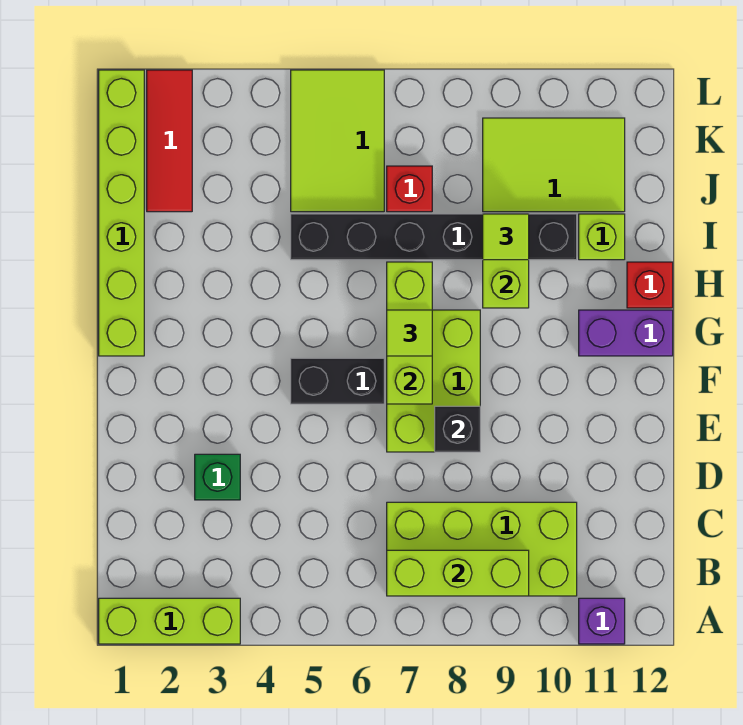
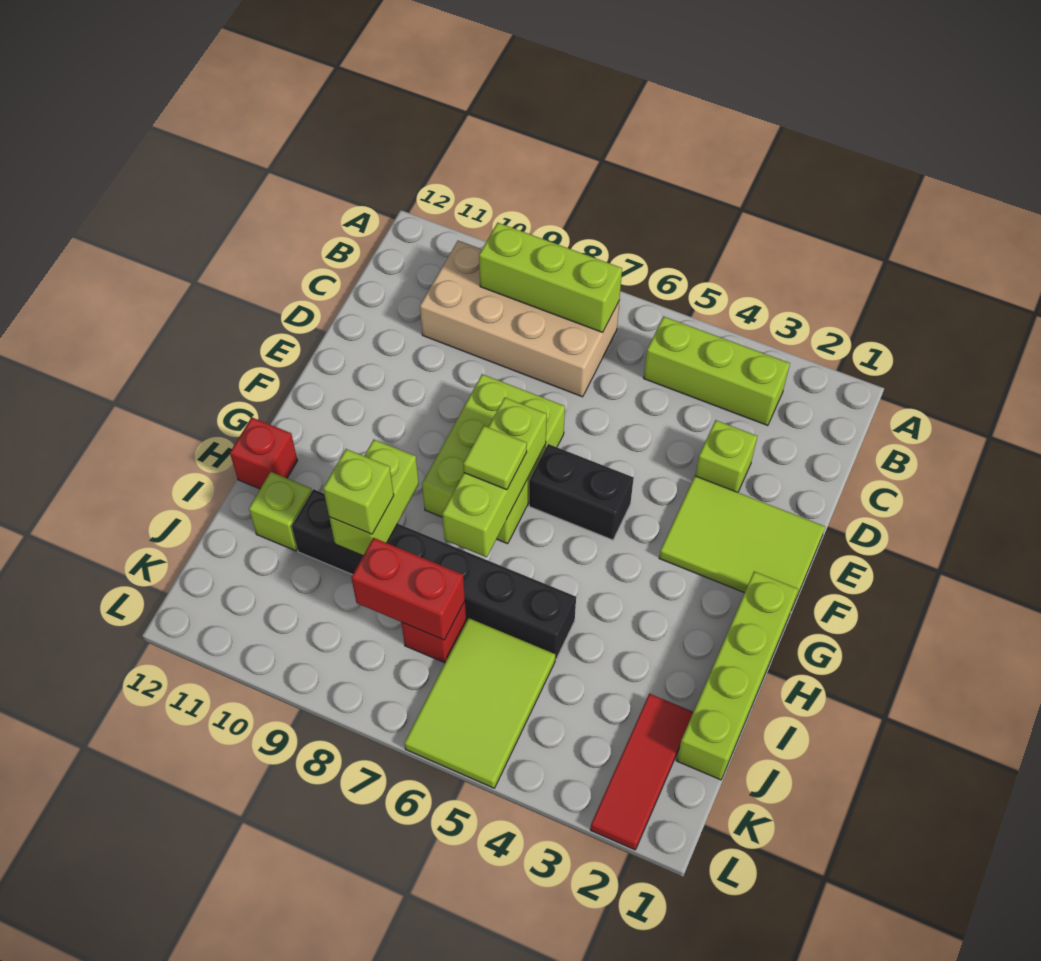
lime 1x3 brick [99,598,240,644] -> lime 1x3 brick moved to [644,317,790,426]
purple 1x1 brick [579,598,625,644] -> none
lime 2x4 brick [387,502,577,596] -> tan 2x4 brick [420,241,619,397]
green 1x1 brick [195,454,240,500] -> lime 1x1 brick [695,420,757,492]
black 1x1 brick [435,406,480,452] -> none
lime 1x6 brick [99,70,144,356] -> lime 1x4 brick [677,571,798,780]
purple 1x2 brick [579,310,673,356] -> none
lime 1x1 tile [483,214,529,260] -> lime 1x1 brick [323,449,394,534]
none -> red 1x2 brick [351,538,465,640]
lime 2x3 tile [483,118,625,212] -> lime 2x3 tile moved to [659,476,825,605]

